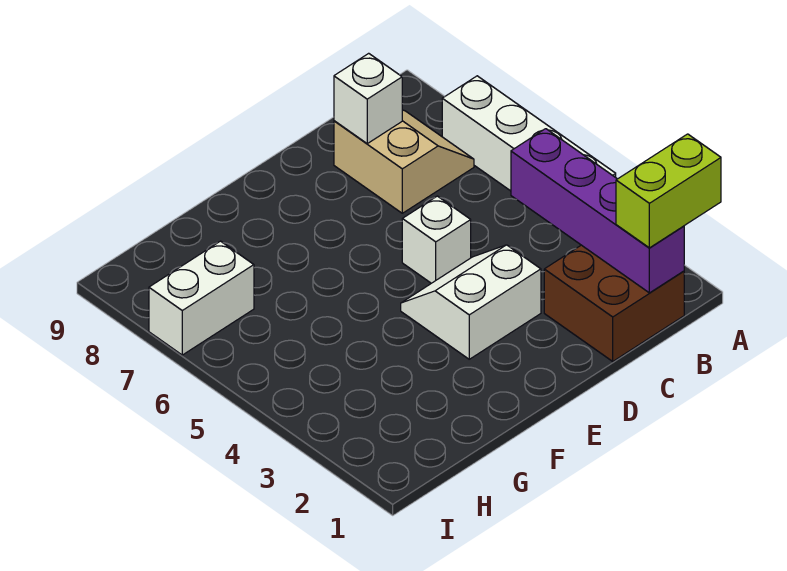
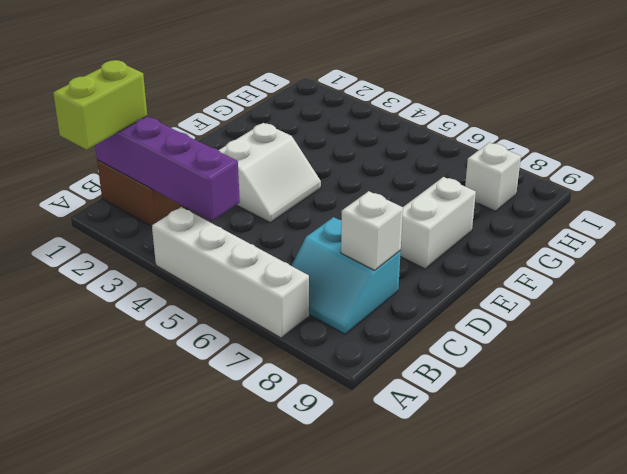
tan 2x2 slope [334,110,474,213] -> cyan 2x2 slope [291,217,401,334]
white 1x1 brick [402,196,471,283] -> white 1x1 brick moved to [465,143,521,211]
white 1x2 brick [149,241,254,355] -> white 1x2 brick moved to [400,177,476,269]

